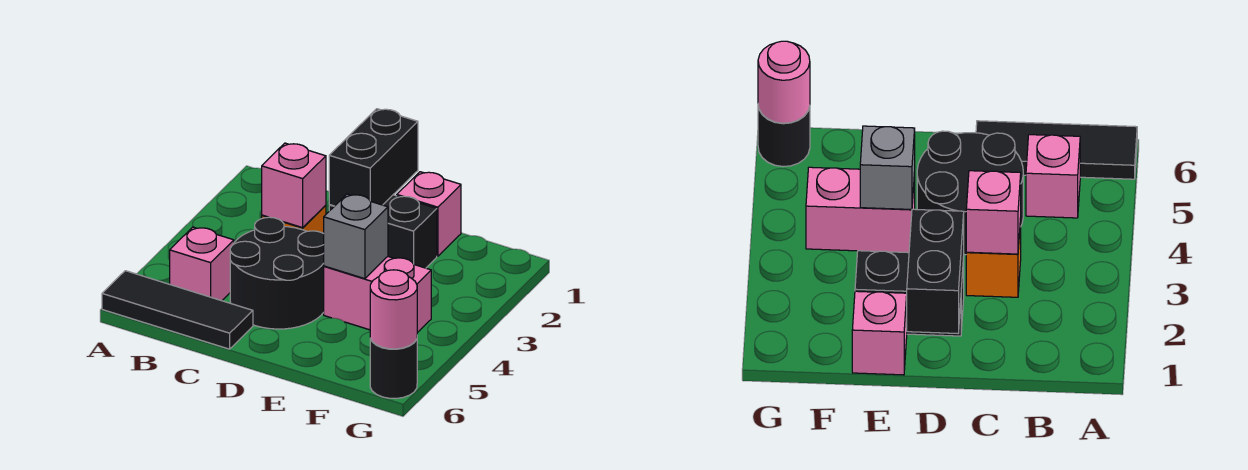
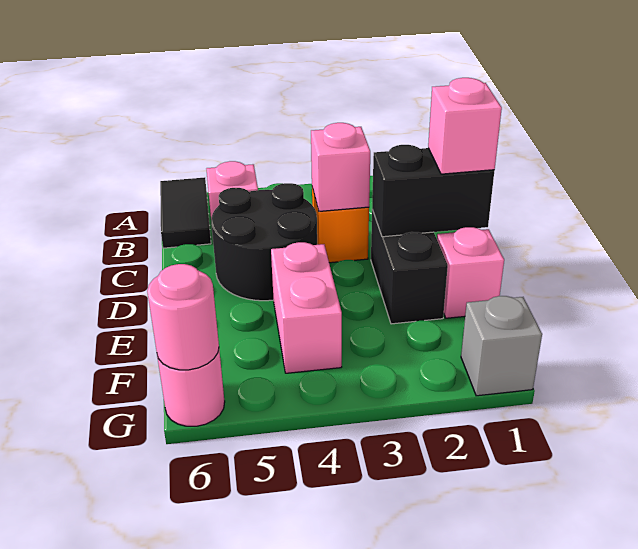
black 1x3 tile [102,271,253,349] -> black 1x2 tile [160,177,211,248]
none -> pink 1x1 brick [428,78,502,174]
grey 1x1 brick [324,194,388,279] -> grey 1x1 brick moved to [461,296,542,396]
black 1x1 round brick [370,339,417,398] -> pink 1x1 round brick [157,349,225,426]

